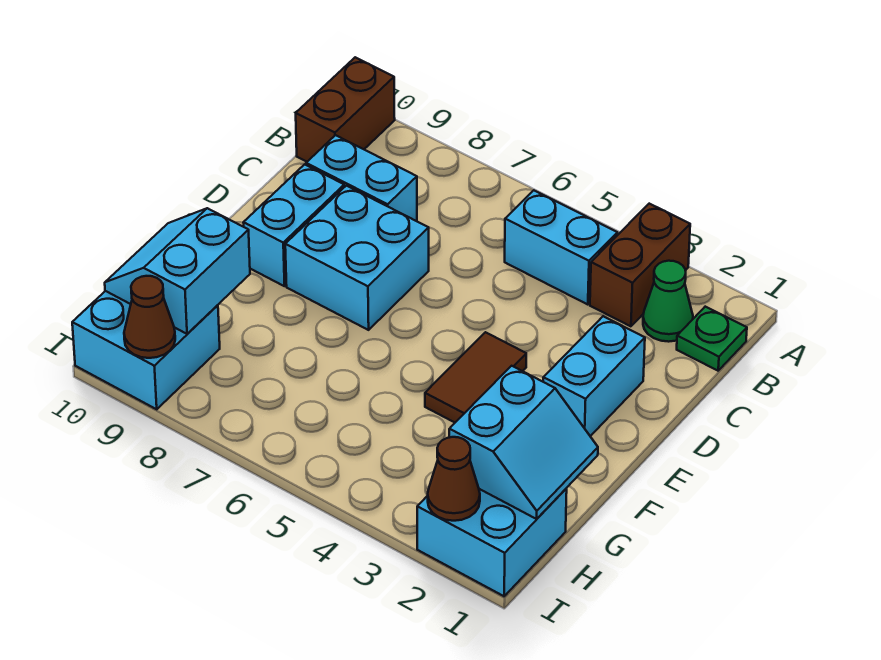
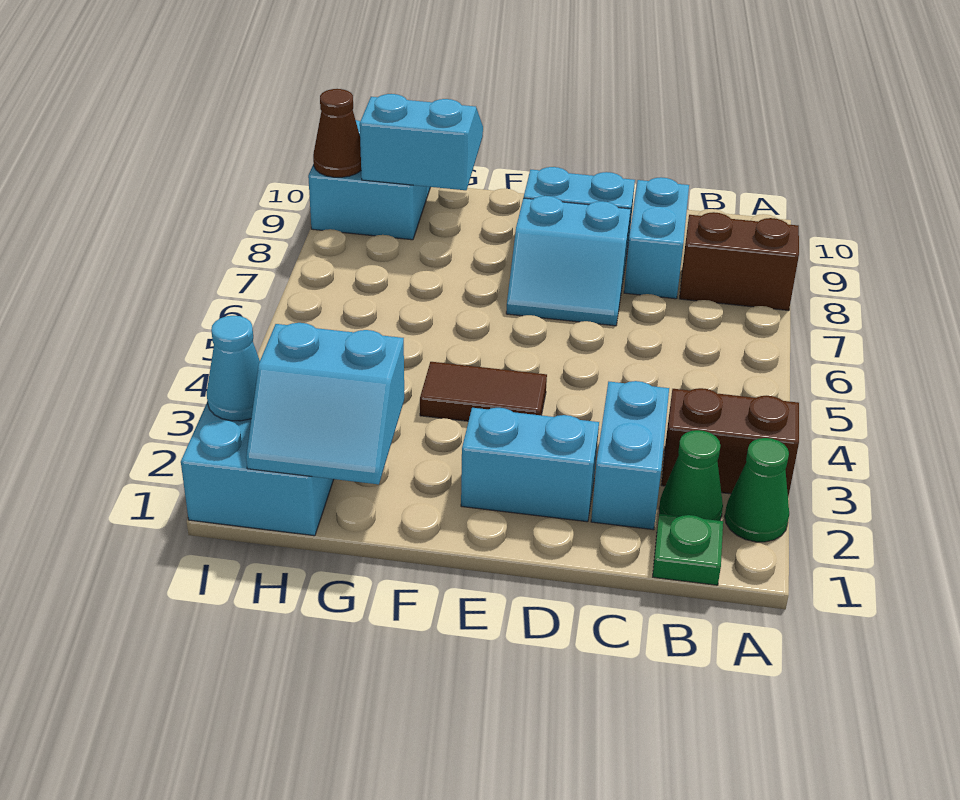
none -> green 1x1 cone [725,438,789,542]
brown 1x2 brick [296,57,395,162] -> brown 1x2 brick moved to [680,212,799,311]
cyan 1x2 brick [505,190,617,305] -> cyan 1x2 brick moved to [591,381,669,530]
cyan 2x2 brick [285,186,429,330] -> cyan 2x2 slope [506,196,631,326]
brown 1x1 cone [428,437,480,521] -> cyan 1x1 cone [207,316,260,421]

